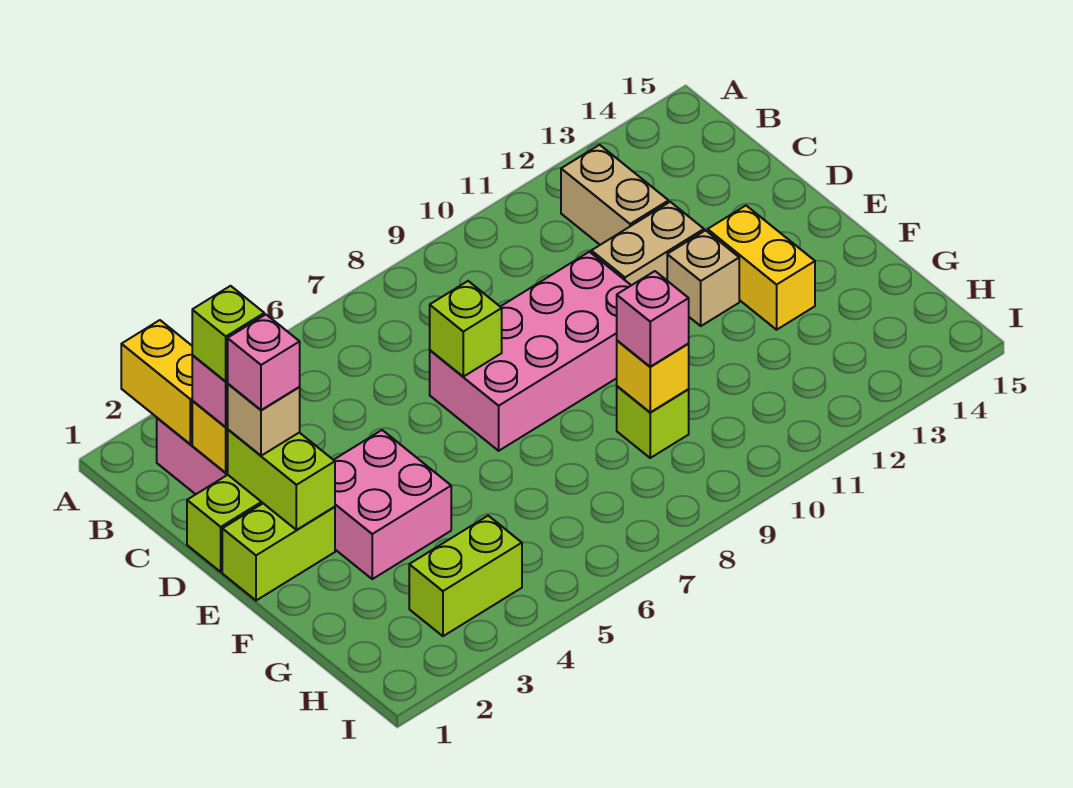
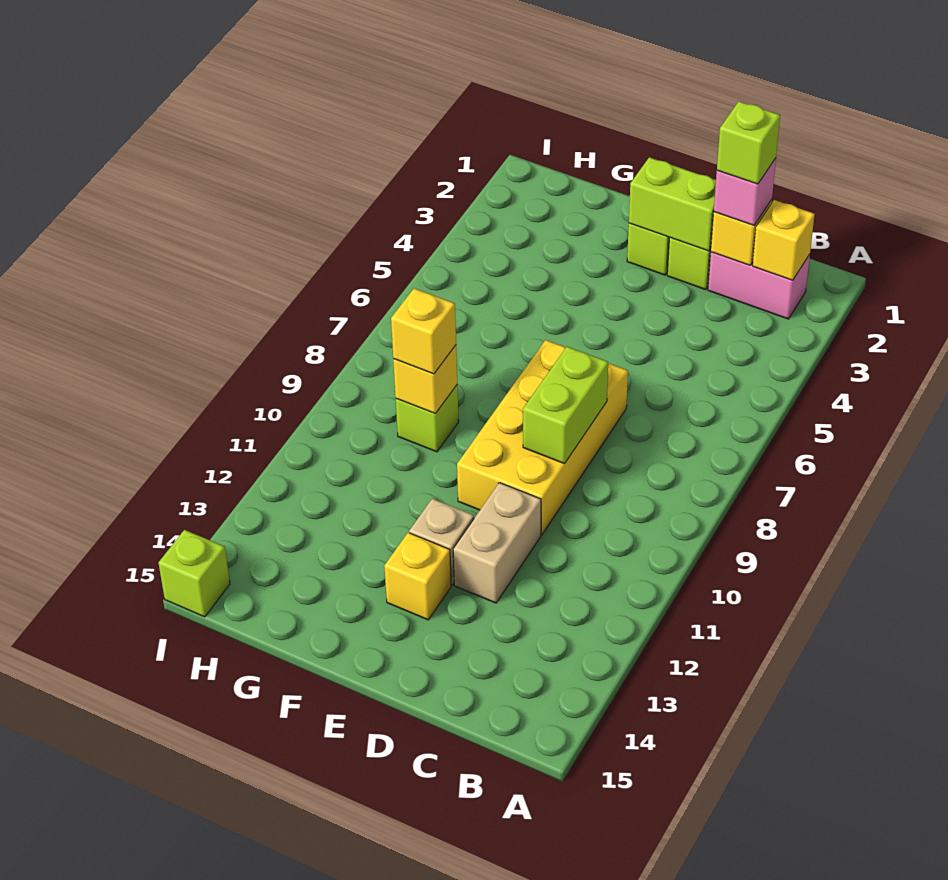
yellow 1x2 brick [121,320,192,444] -> yellow 1x1 brick [753,200,815,280]
tan 1x2 brick [561,145,669,245] -> none
tan 1x1 brick [228,384,300,456] -> none
pink 1x1 brick [228,315,300,410] -> none
pink 2x4 brick [430,252,631,451] -> yellow 2x4 brick [457,340,628,535]
lime 1x1 brick [430,281,502,377] -> lime 1x1 brick moved to [159,530,230,617]
pink 2x2 brick [334,430,451,579] -> none
yellow 1x2 brick [708,206,815,330] -> yellow 1x1 brick [384,533,451,620]
pink 1x1 brick [617,271,689,367] -> yellow 1x1 brick [391,288,456,374]
lime 1x2 brick [409,516,522,636] -> lime 1x2 brick moved to [523,347,608,464]

